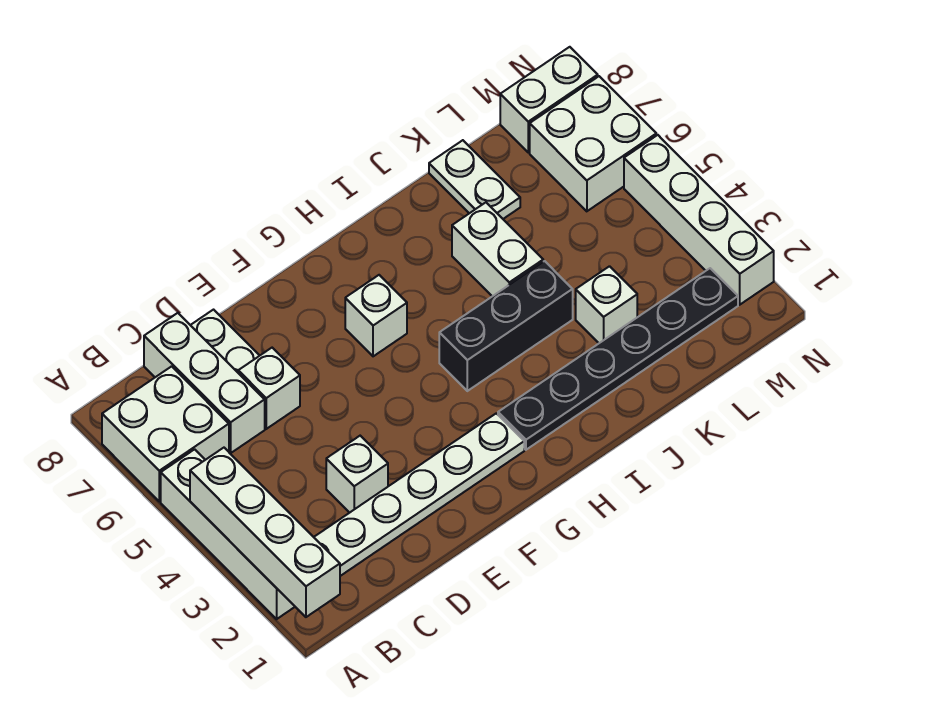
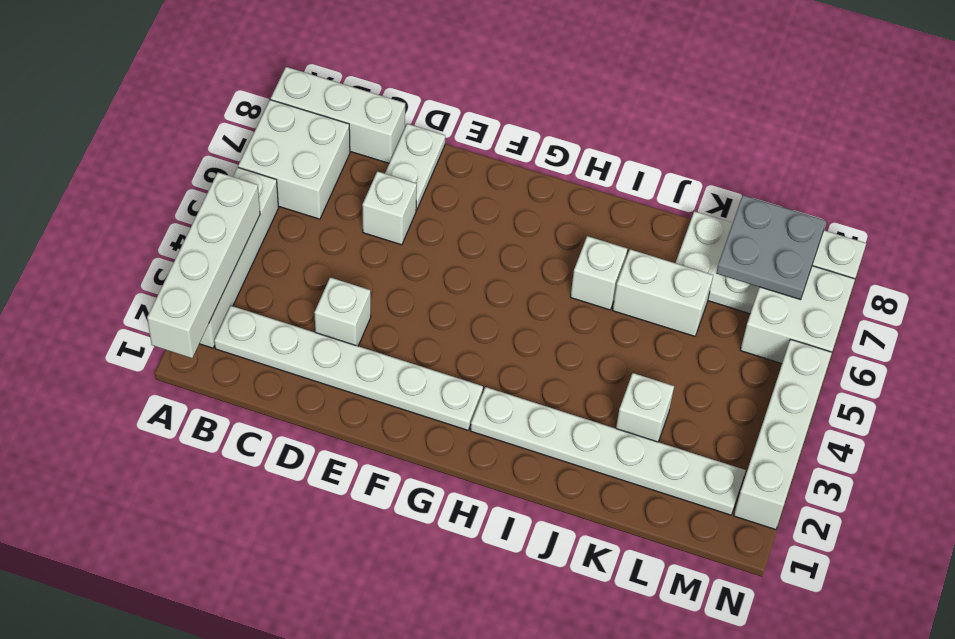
white 1x3 brick [144,313,265,453] -> white 1x3 brick turned to [271,67,405,163]
white 1x1 brick [345,275,407,356] -> white 1x1 brick moved to [571,236,627,310]
black 1x6 plate [498,268,738,450] -> white 1x6 plate [470,387,746,515]
black 1x3 brick [439,261,573,391] -> none
white 1x2 brick [452,202,543,296] -> white 1x2 brick turned to [613,249,713,336]
white 1x2 plate [429,140,520,219] -> white 2x2 plate [676,211,759,314]
none -> grey 2x2 plate [716,195,826,300]

